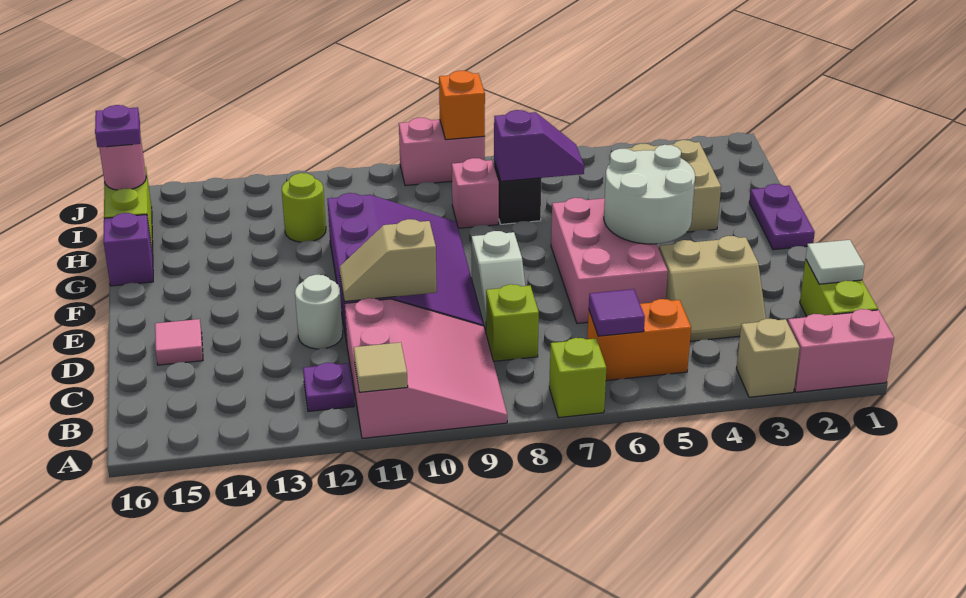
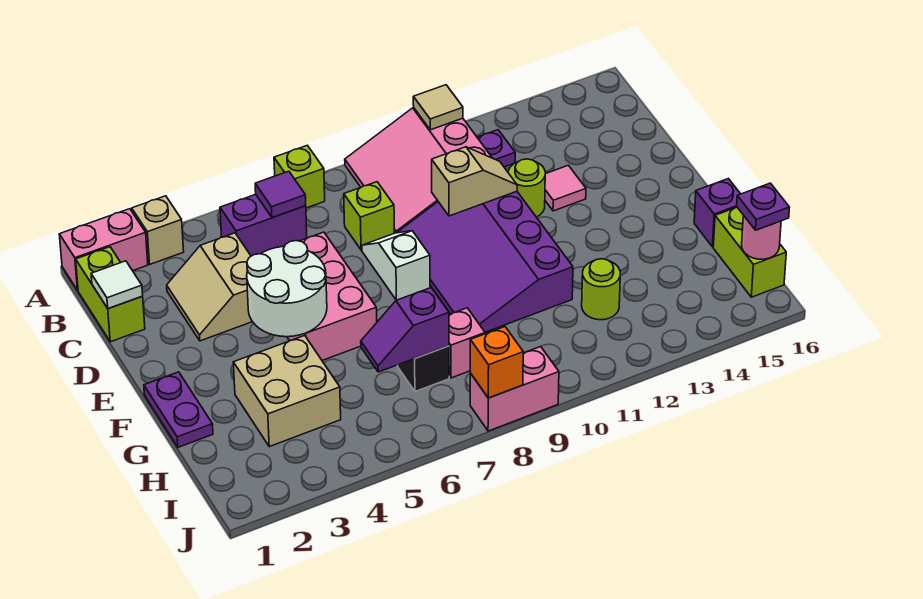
orange 1x2 brick [587,299,691,381] -> purple 1x2 brick [220,194,307,256]
tan 2x2 slope [659,236,766,341] -> tan 2x2 slope turned to [167,233,252,341]
white 1x1 round brick [295,275,343,349] -> lime 1x1 round brick [508,159,545,217]
pink 1x1 tile [155,319,203,365] -> pink 1x1 tile moved to [545,165,586,211]

